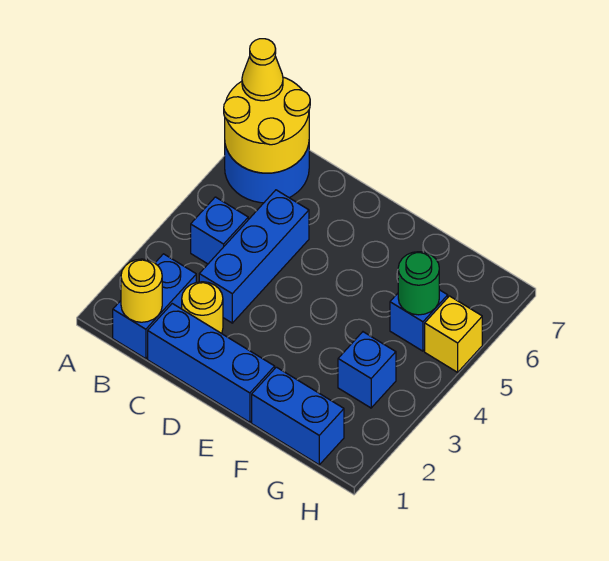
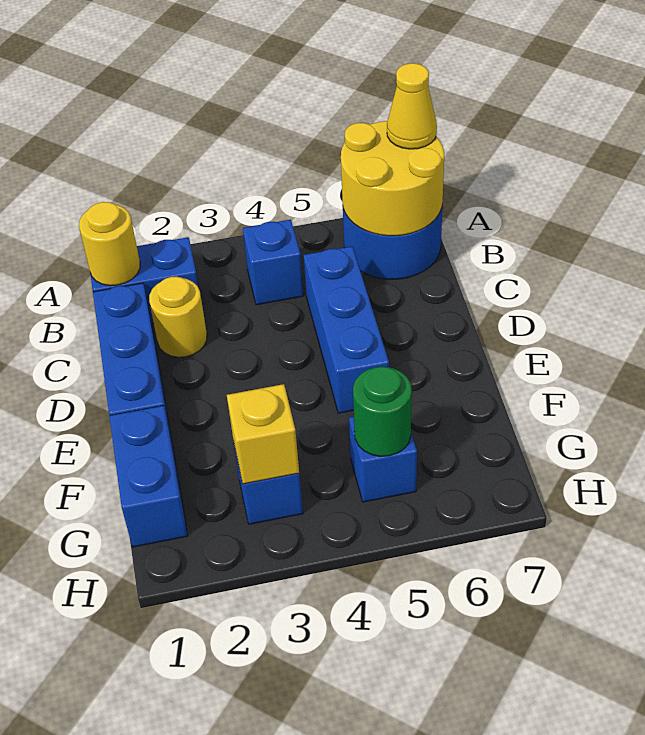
blue 1x3 brick [199,190,309,323] -> blue 1x3 brick turned to [304,246,389,413]
yellow 1x1 brick [425,296,482,372] -> yellow 1x1 brick moved to [227,384,299,484]

